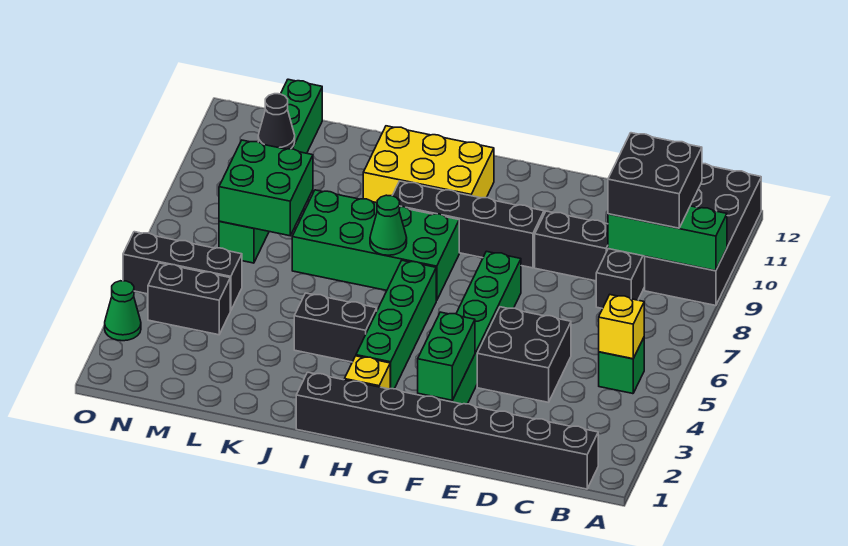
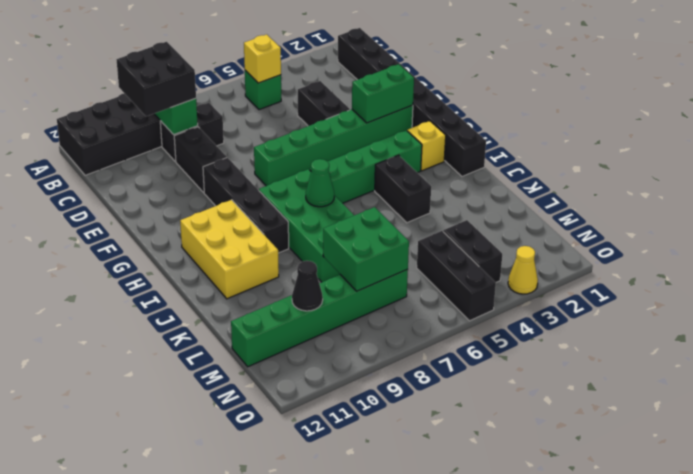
black 2x2 brick [477,307,571,402] -> black 1x2 brick [298,81,350,126]
green 1x1 cone [105,281,141,341] -> yellow 1x1 cone [508,246,538,294]

